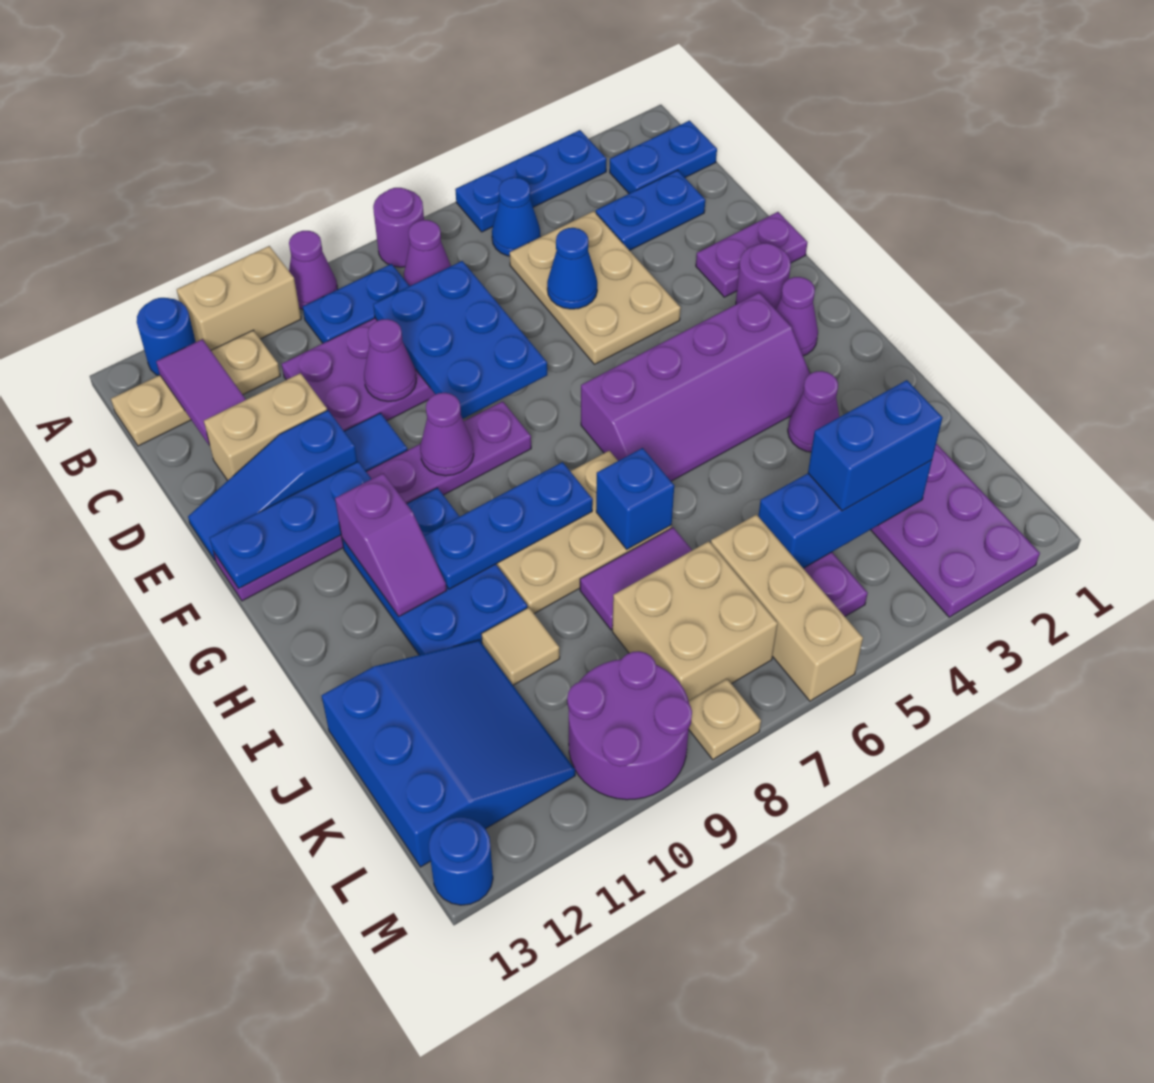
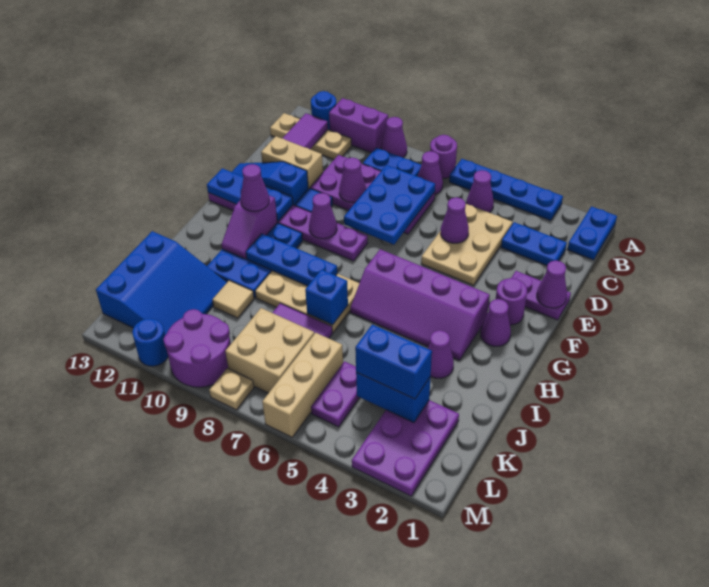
blue 1x3 plate [455,130,606,232] -> blue 1x4 plate [449,159,563,221]
tan 1x2 brick [177,246,301,350] -> purple 1x2 brick [329,98,388,153]
blue 1x2 plate [610,121,717,194] -> blue 1x2 plate turned to [567,206,617,260]
blue 1x1 cone [492,177,541,256] -> purple 1x1 cone [466,170,494,213]
blue 1x1 cone [547,228,597,309] -> purple 1x1 cone [441,197,469,243]
none -> purple 1x1 cone [537,260,567,308]
none -> purple 1x1 cone [240,164,269,211]
blue 1x3 brick [758,460,932,568] -> blue 1x2 brick [356,372,431,423]
blue 1x1 round brick [429,817,493,905] -> blue 1x1 round brick moved to [132,319,168,366]

